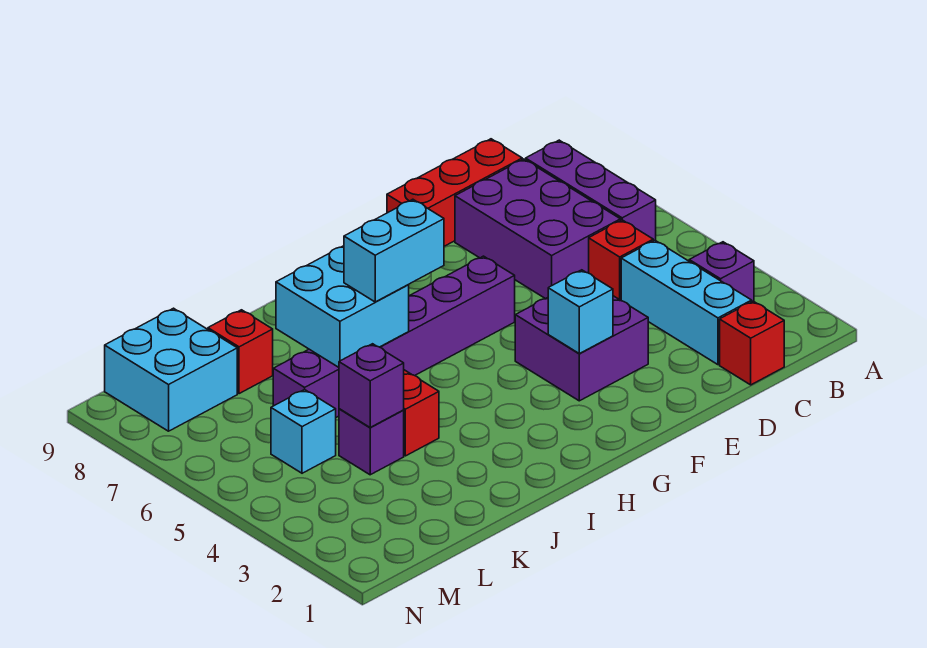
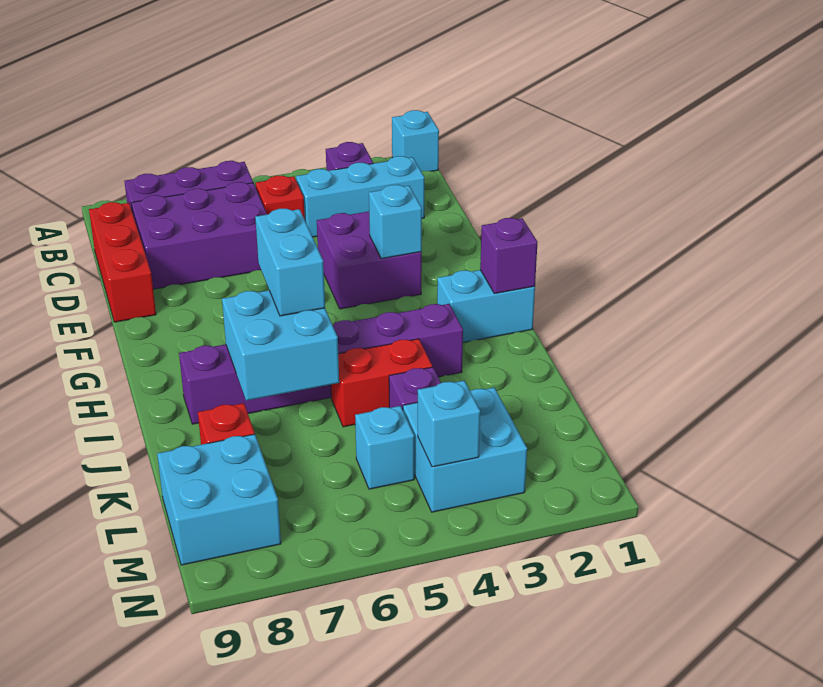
none -> cyan 1x1 brick [392,110,439,172]
red 1x1 brick [720,301,784,385] -> none
purple 1x6 brick [273,256,515,417] -> purple 1x6 brick turned to [179,304,463,424]
none -> cyan 1x2 brick [437,270,535,342]
purple 1x1 brick [339,344,404,427] -> purple 1x1 brick moved to [480,218,538,294]
none -> cyan 2x2 brick [403,388,527,512]
none -> cyan 1x1 brick [418,381,480,467]

